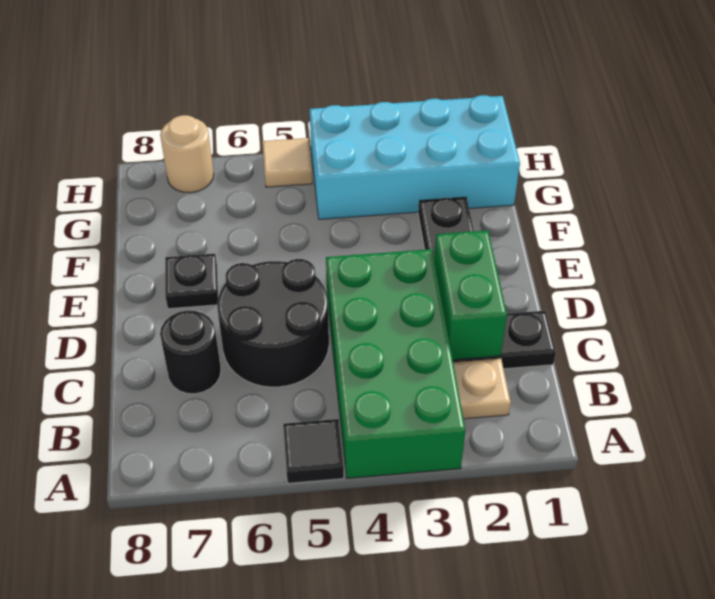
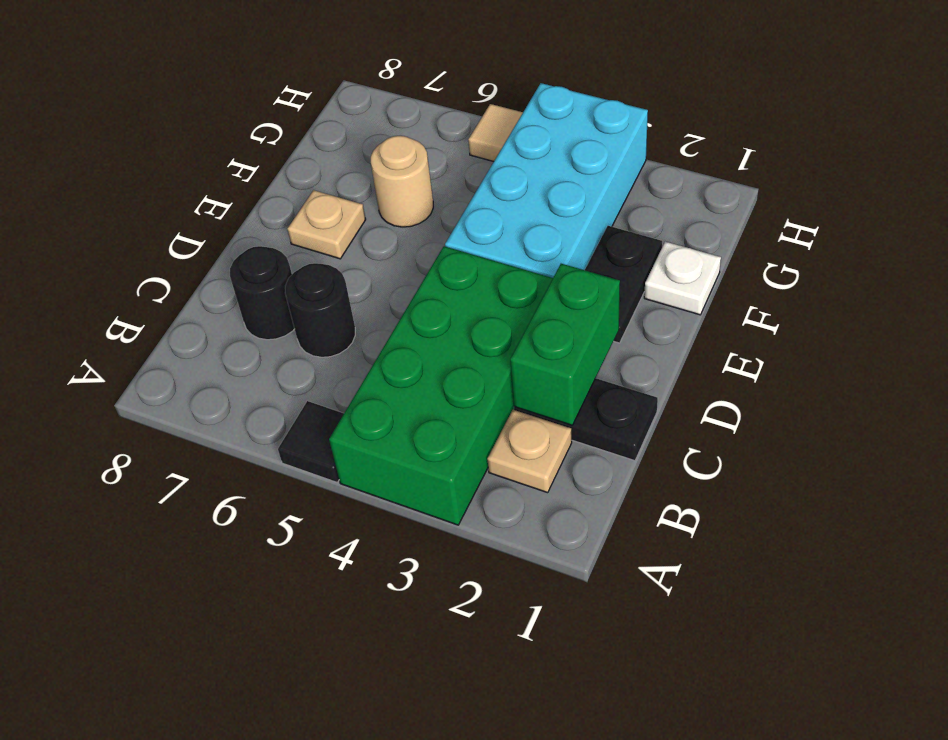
black 2x2 round brick [217,259,329,387] -> black 1x1 round brick [285,263,355,357]
black 1x1 plate [165,254,218,309] -> tan 1x1 plate [287,190,366,259]
none -> white 1x1 plate [644,242,721,315]
cyan 2x4 brick [310,95,520,219] -> cyan 2x4 brick turned to [445,83,648,278]
tan 1x1 round brick [160,115,214,193] -> tan 1x1 round brick moved to [371,136,433,227]

